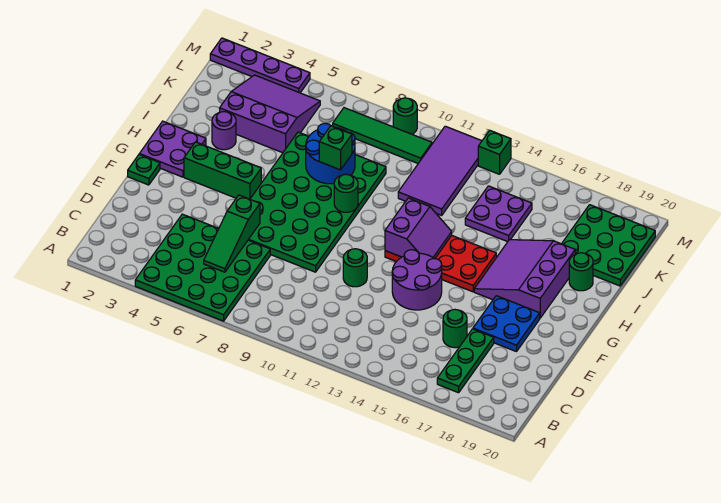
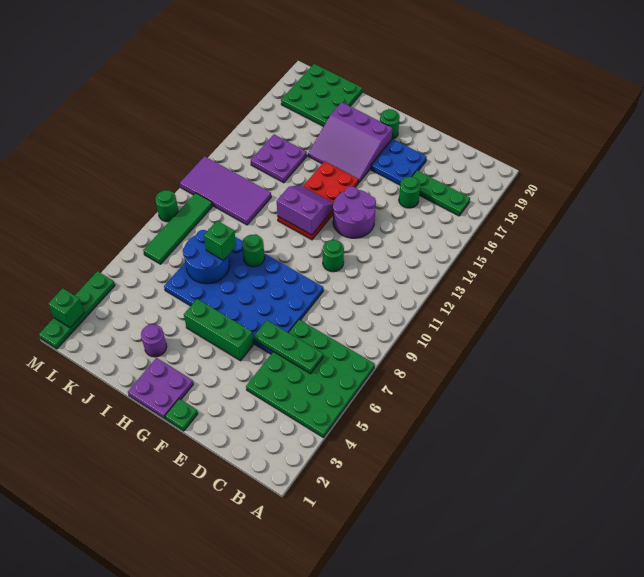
green 1x3 slope [204,195,260,272] -> green 1x3 plate [254,320,323,374]
green 4x6 plate [248,132,386,272] -> blue 4x6 plate [164,237,323,354]
green 1x3 brick [184,142,261,199] -> green 1x3 brick turned to [184,299,253,361]
green 1x1 round brick [569,253,593,291] -> green 1x1 round brick moved to [380,109,400,139]
purple 3x3 slope [220,75,320,153] -> none
purple 1x4 plate [210,38,310,93] -> green 1x4 plate [39,271,115,349]
green 1x1 brick [478,131,511,174] -> green 1x1 brick moved to [48,288,84,328]

